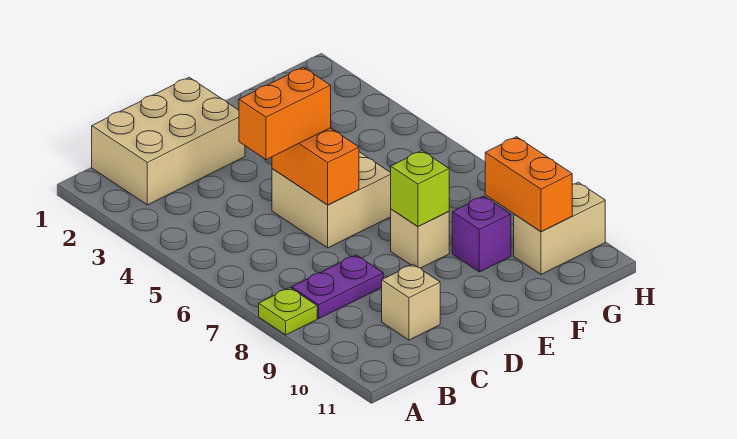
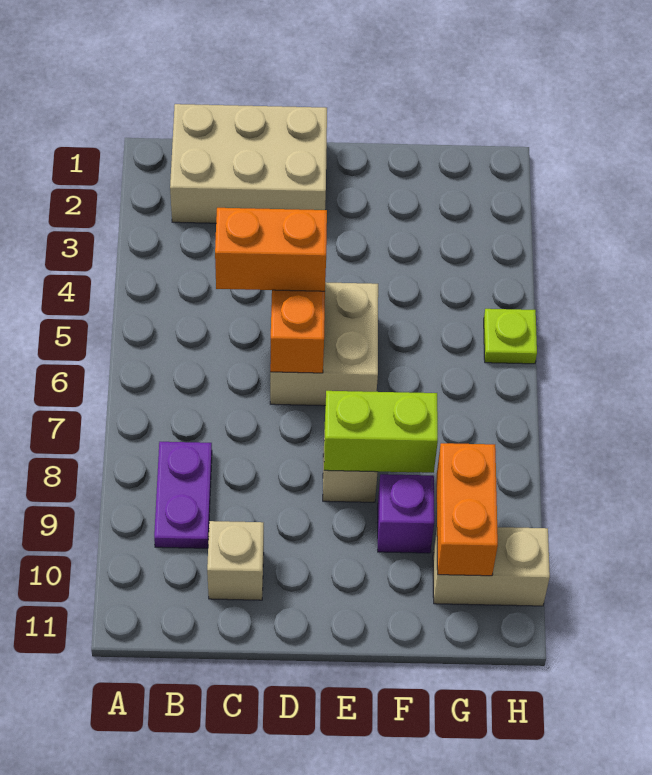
lime 1x1 plate [259,288,317,335] -> lime 1x1 plate moved to [484,309,537,364]
purple 1x2 plate [292,255,383,318] -> purple 1x2 plate turned to [154,442,212,548]
lime 1x1 brick [391,151,449,227] -> lime 1x2 brick [324,391,438,473]

